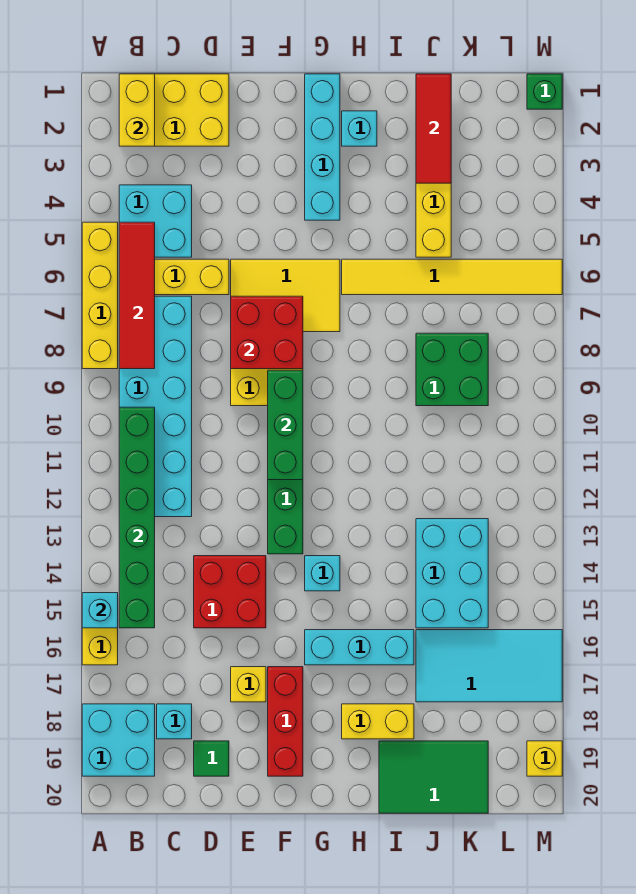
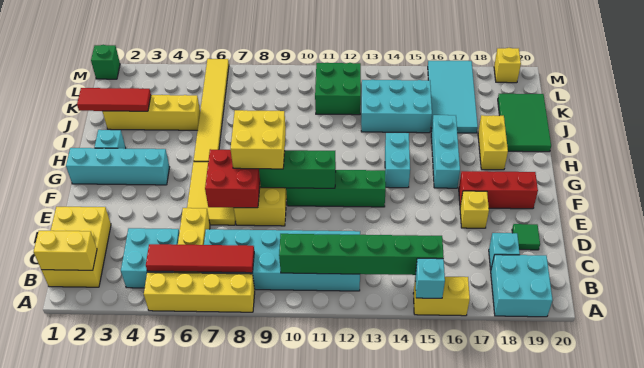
red 2x2 brick [194,556,266,628] -> none
none -> yellow 2x2 brick [230,110,286,169]
cyan 1x1 brick [305,556,340,591] -> cyan 1x2 brick [385,133,410,188]
green 2x2 brick [416,333,488,406] -> green 2x2 brick moved to [315,63,361,115]

